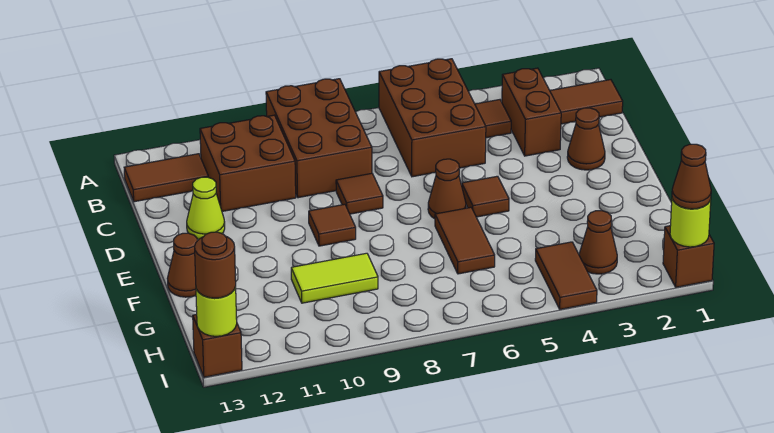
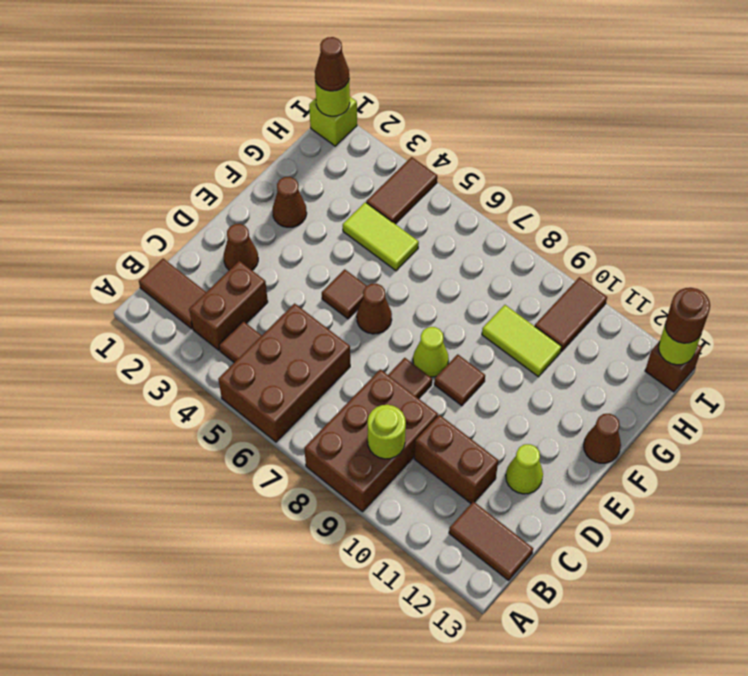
none -> lime 1x1 round brick [368,405,406,459]
brown 2x2 brick [200,115,296,211] -> brown 1x2 brick [414,415,498,503]
none -> lime 1x1 cone [413,327,449,377]
brown 1x2 tile [435,207,495,274] -> brown 1x2 tile moved to [535,277,607,352]
none -> lime 1x2 tile [343,202,419,271]
brown 1x1 cone [579,211,617,274] -> brown 1x1 cone moved to [273,177,307,227]
brown 1x1 brick [663,226,714,287] -> lime 1x1 brick [309,97,357,146]

